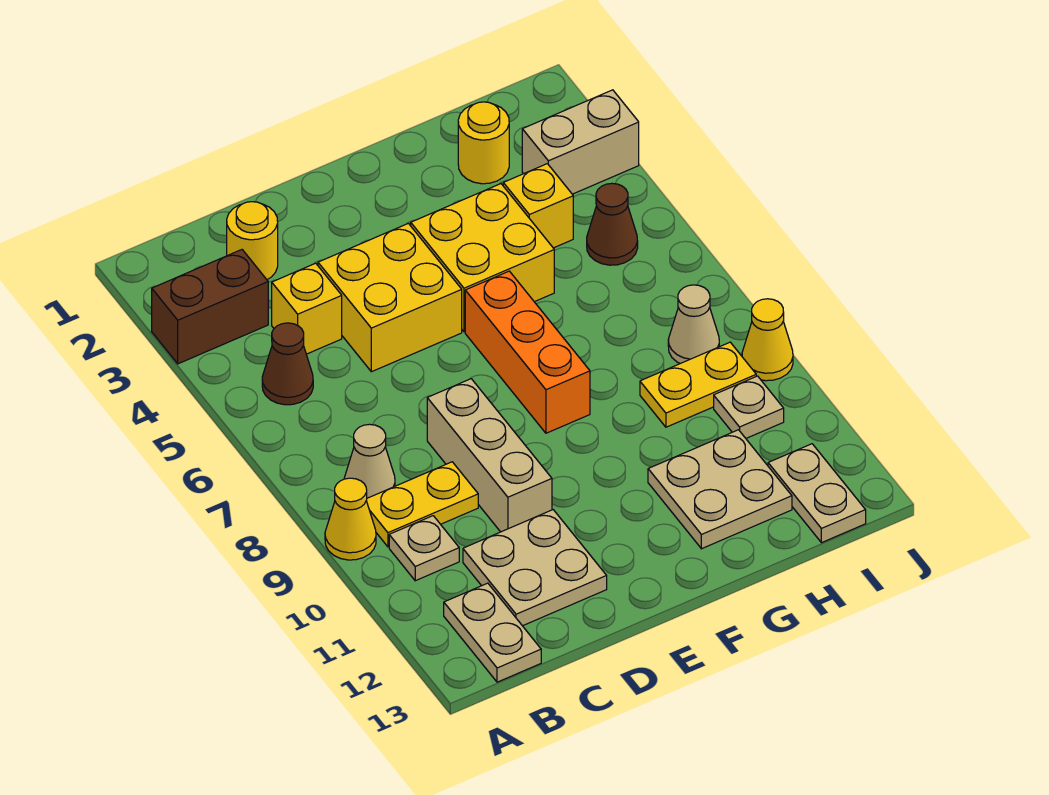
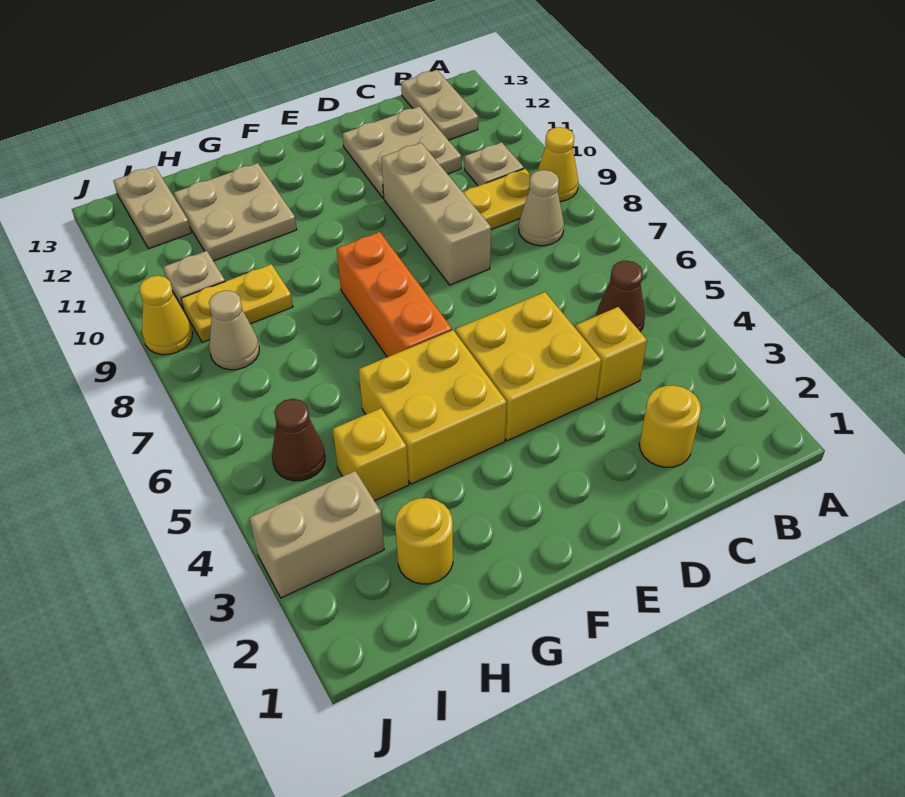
brown 1x2 brick [152,250,268,364] -> none

